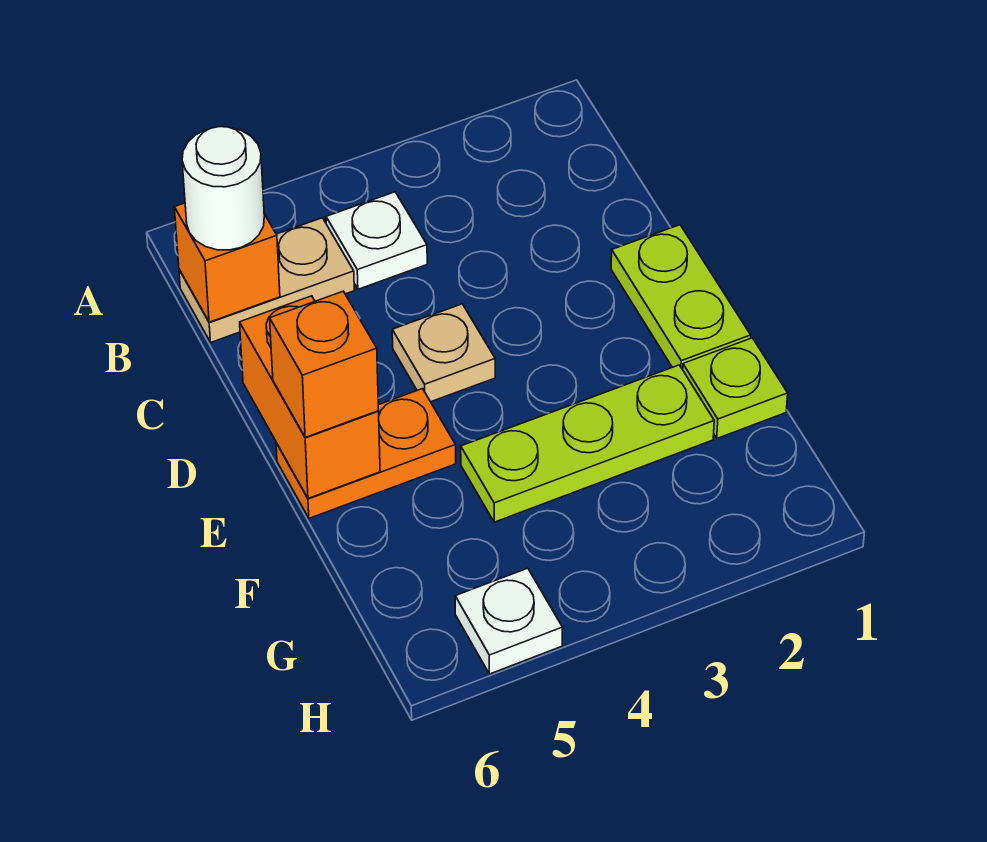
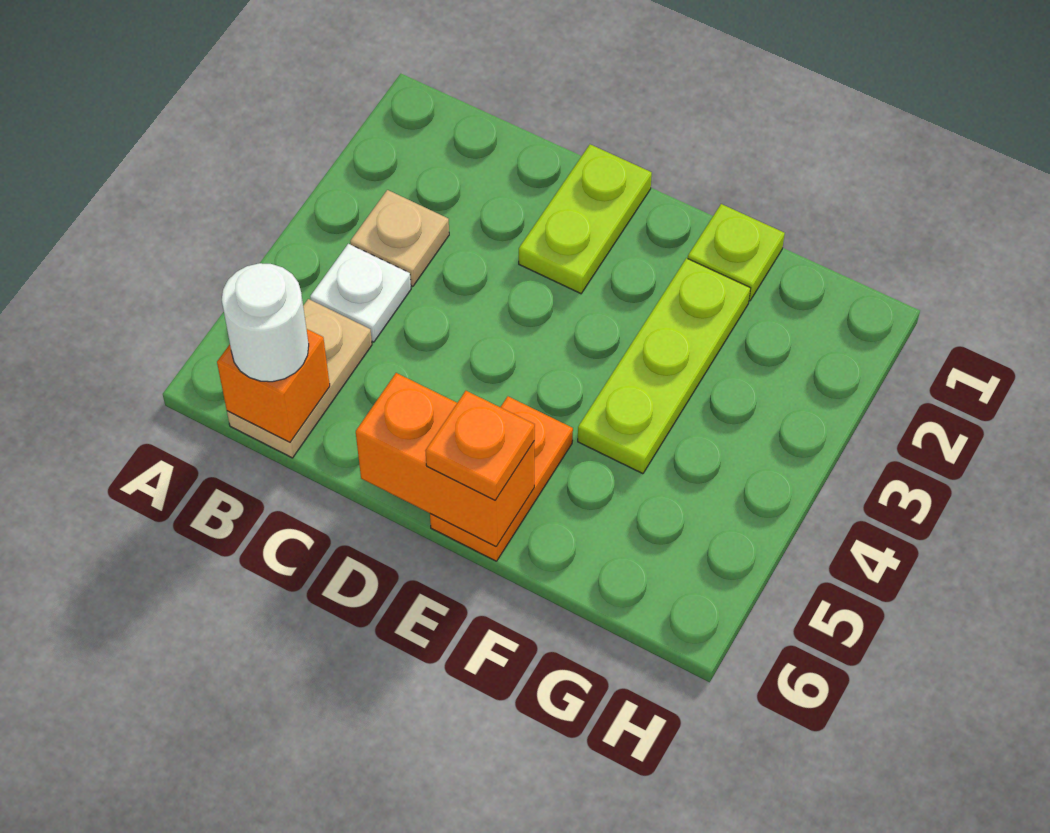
lime 1x2 plate [611,225,751,369] -> lime 1x2 plate turned to [519,144,652,294]
tan 1x1 plate [392,304,495,402] -> tan 1x1 plate moved to [350,190,449,286]
orange 1x1 brick [270,291,379,437] -> orange 1x1 plate [426,391,535,500]
white 1x1 plate [455,568,562,674] -> none

